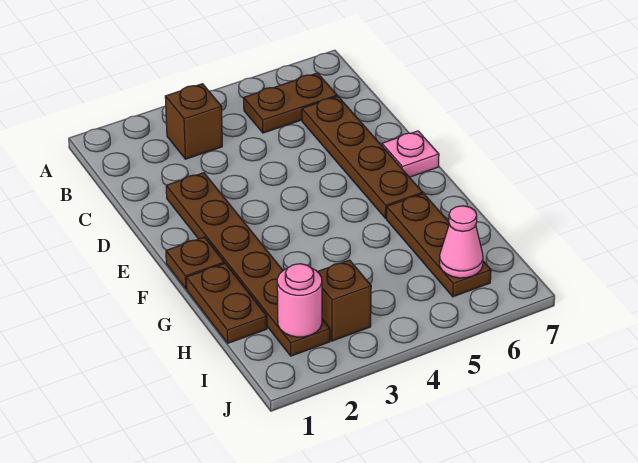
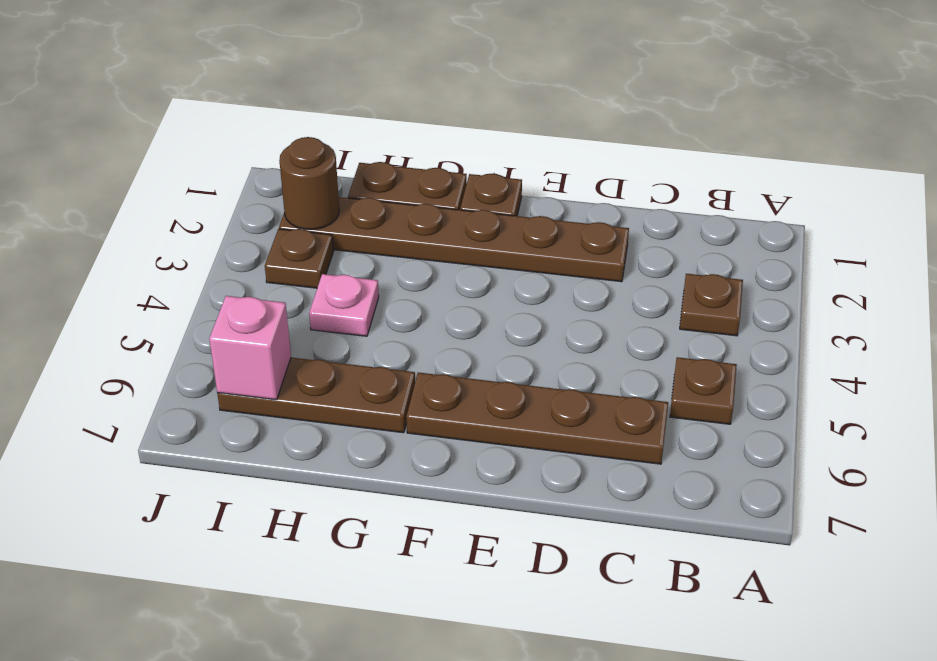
brown 1x1 brick [165,84,222,159] -> brown 1x1 plate [680,274,743,336]
brown 1x2 plate [244,73,337,133] -> brown 1x1 plate [670,357,737,424]
pink 1x1 plate [382,131,439,177] -> pink 1x1 plate moved to [309,274,379,336]
pink 1x1 round brick [277,264,322,337] -> brown 1x1 round brick [279,137,339,229]
brown 1x1 brick [317,260,371,341] -> brown 1x1 plate [265,229,334,288]
pink 1x1 cone [439,206,483,278] -> pink 1x1 brick [209,296,291,400]

